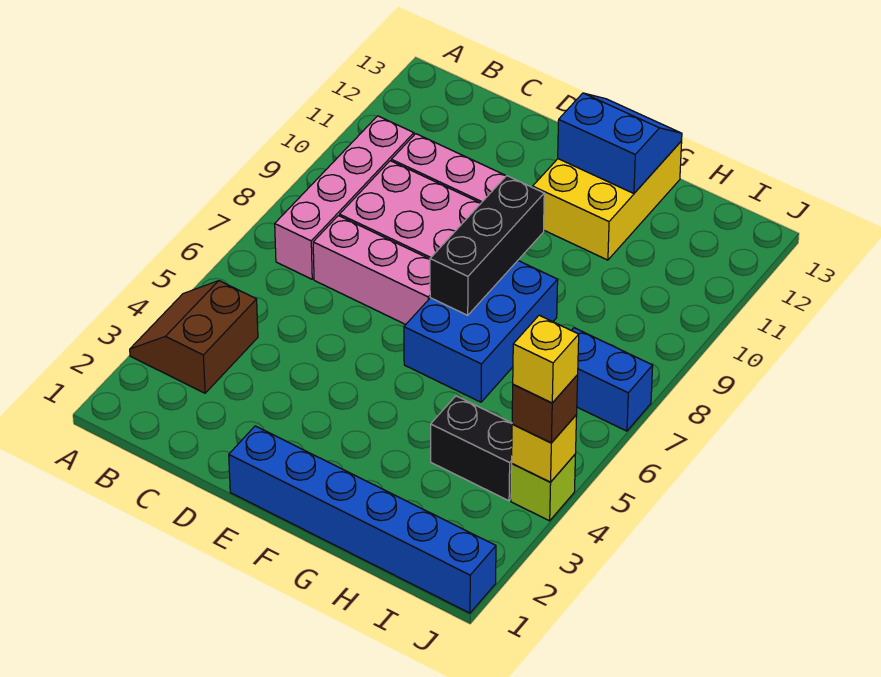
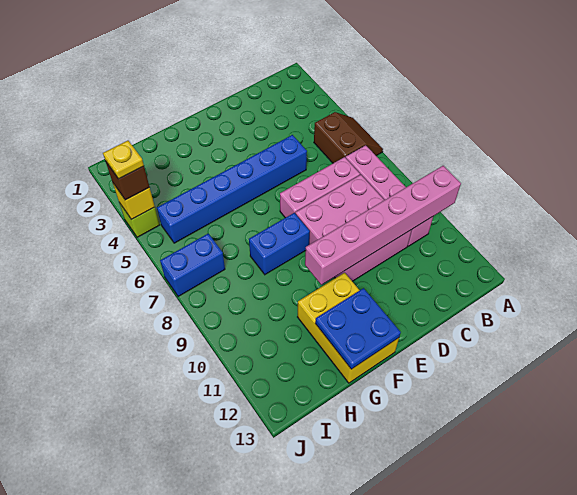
brown 2x2 slope [130,281,258,393] -> brown 2x2 slope moved to [314,112,383,163]
none -> pink 1x6 brick [305,166,461,285]
blue 1x6 brick [229,426,496,613] -> blue 1x6 brick moved to [157,135,307,243]
blue 2x3 brick [404,261,558,402] -> blue 1x2 brick [249,213,310,274]
black 1x3 brick [430,176,544,315] -> none
blue 2x2 slope [558,93,682,194] -> blue 2x2 plate [315,288,401,369]
black 1x2 brick [431,396,512,501] -> none
yellow 1x1 brick [513,315,579,403] -> yellow 1x1 plate [103,141,144,179]

